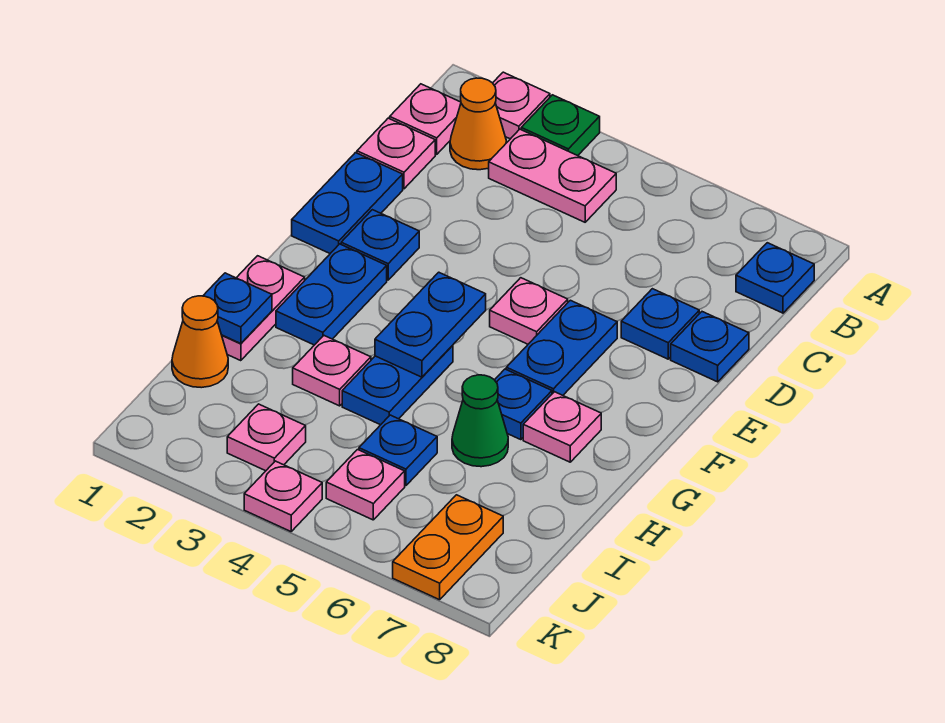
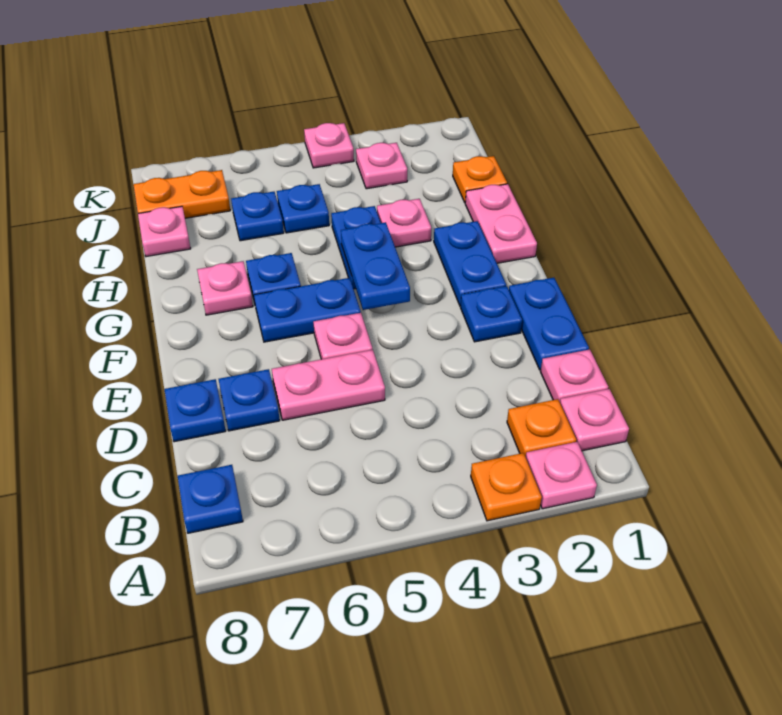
green 1x1 plate [521,95,600,156] -> orange 1x1 plate [471,453,542,521]
orange 1x1 cone [450,78,506,170] -> orange 1x1 plate [507,399,576,457]
pink 1x2 plate [489,129,616,222] -> pink 1x2 plate moved to [272,350,385,420]
blue 1x2 plate [506,300,617,395] -> blue 1x2 plate turned to [254,278,361,342]
blue 1x1 plate [203,273,272,344] -> blue 1x1 plate moved to [231,192,284,241]
green 1x1 cone [452,375,508,467] -> none
orange 1x1 cone [172,296,228,388] -> orange 1x1 plate [453,156,507,202]
pink 1x1 plate [326,450,405,520] -> pink 1x1 plate moved to [138,206,191,257]
orange 1x2 plate [393,495,503,600] -> orange 1x2 plate turned to [133,170,230,218]

